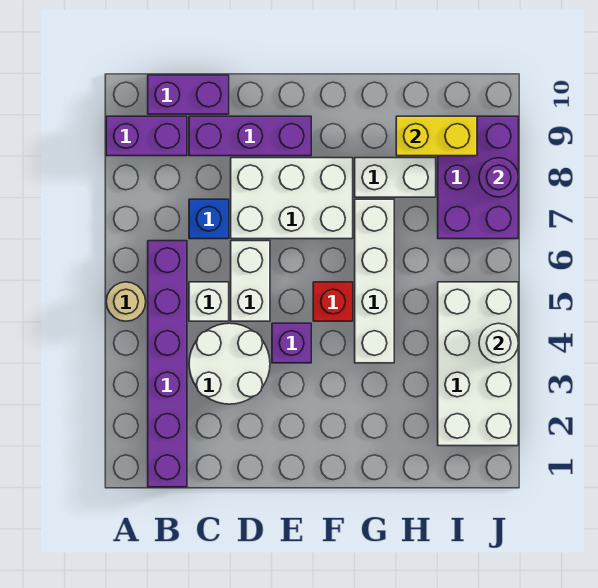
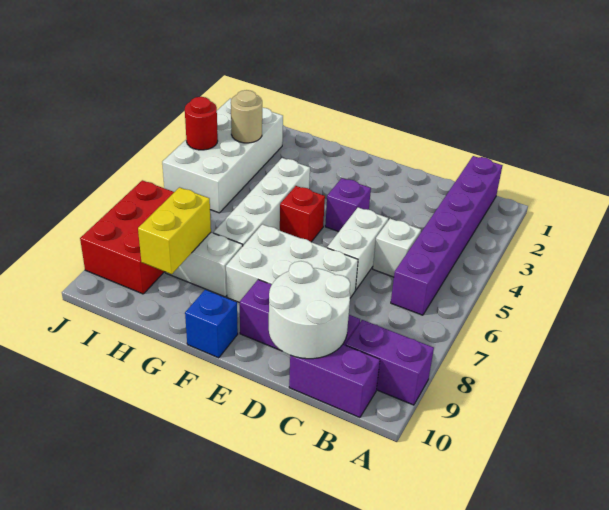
tan 1x1 round brick [106,282,146,321] -> tan 1x1 round brick moved to [231,90,262,143]
white 2x2 round brick [189,323,270,404] -> white 2x2 round brick moved to [269,261,350,359]
blue 1x1 brick [189,199,229,239] -> blue 1x1 brick moved to [185,290,238,358]
yellow 1x2 brick [396,116,477,156] -> yellow 1x2 brick turned to [138,187,211,274]
purple 2x3 brick [438,116,518,239] -> red 2x3 brick [80,180,174,294]
white 1x1 round brick [479,323,518,363] -> red 1x1 round brick [185,97,218,150]
purple 1x1 round brick [479,158,518,197] -> none

